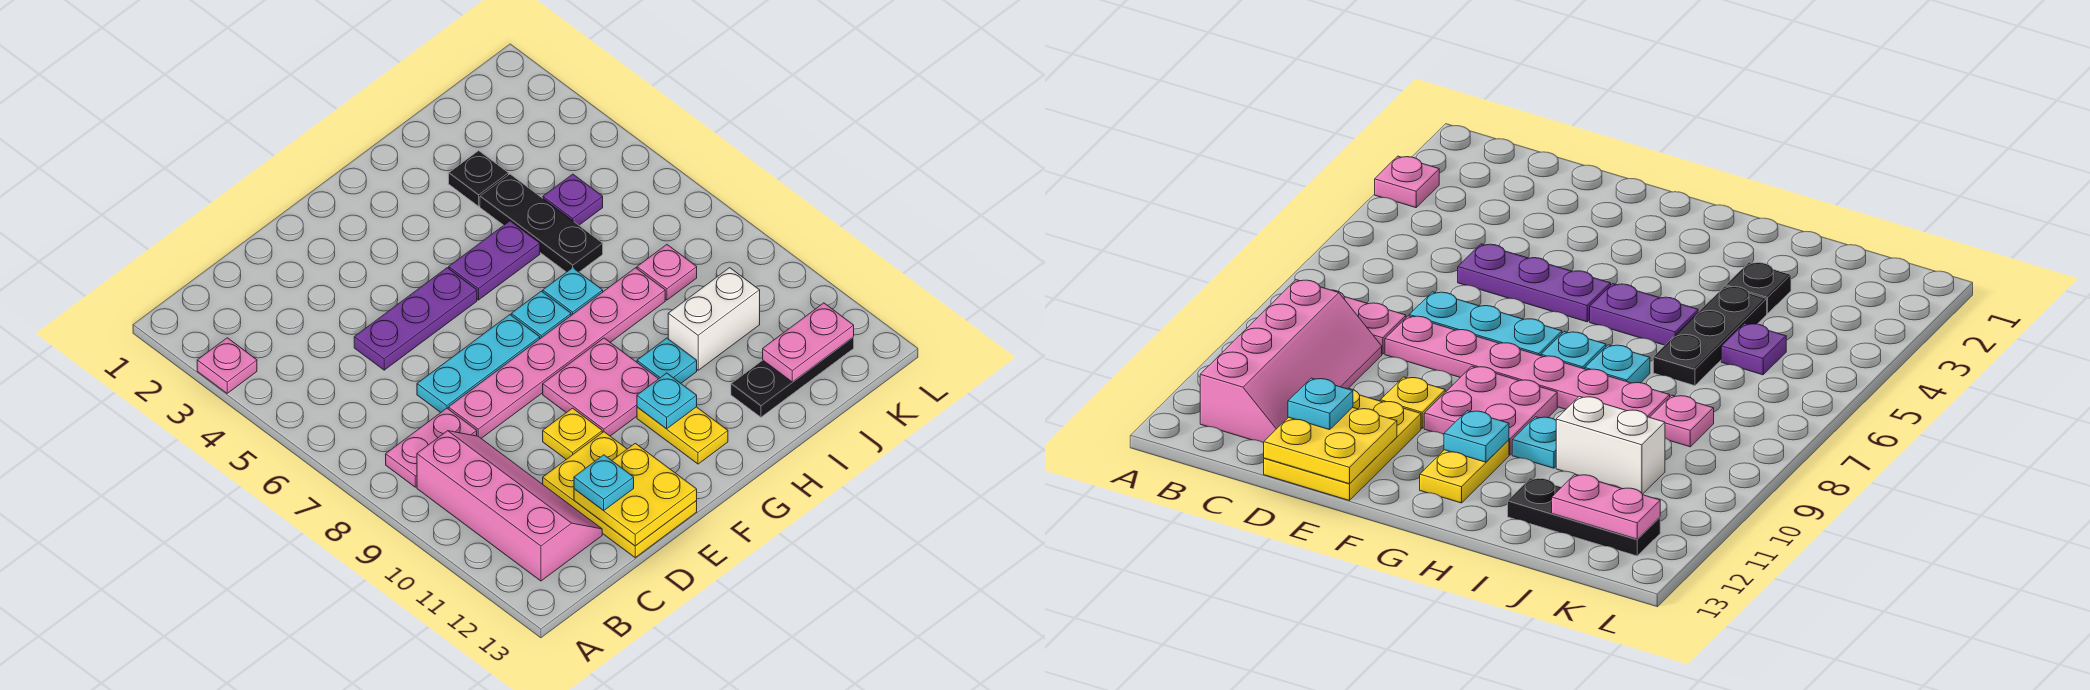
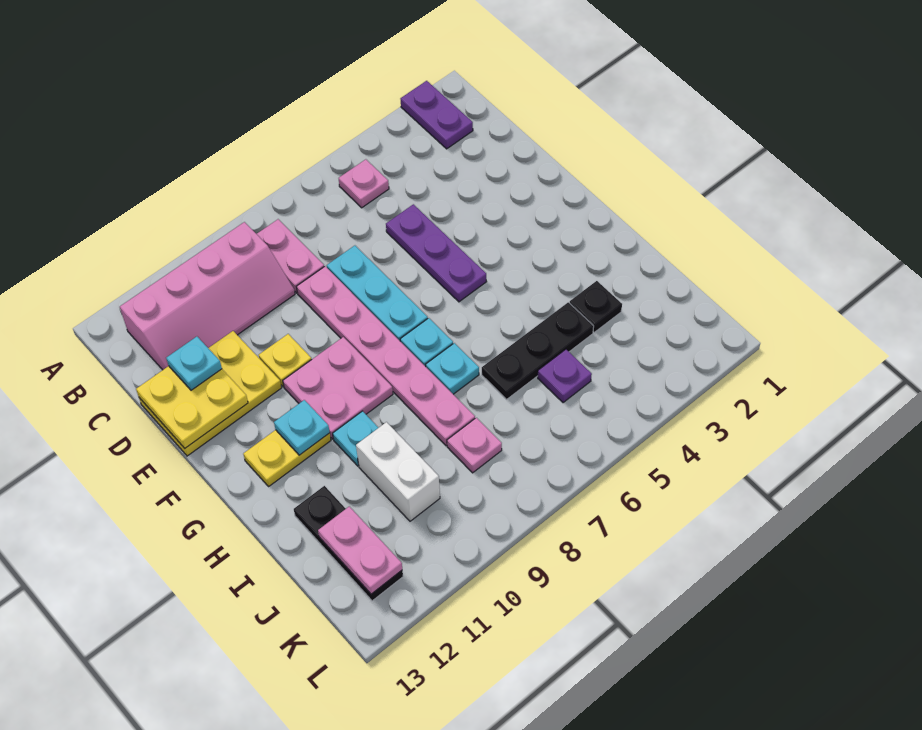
pink 1x1 plate [197,338,257,393] -> pink 1x1 plate moved to [339,159,389,208]
purple 1x2 plate [449,221,540,300] -> purple 1x2 plate moved to [401,81,473,149]

